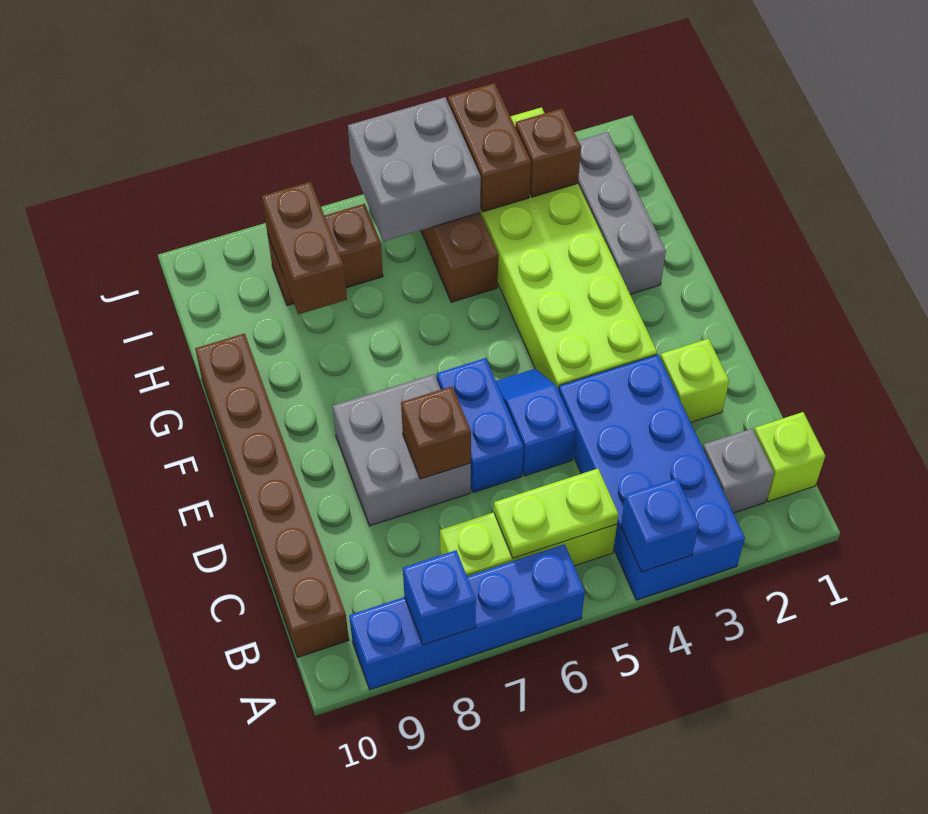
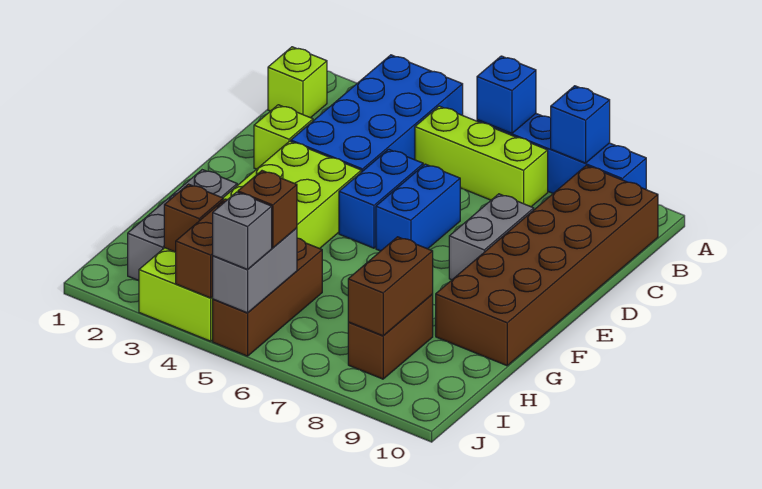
blue 1x1 brick [621,478,699,572] -> blue 1x1 brick moved to [477,56,536,133]
grey 1x1 brick [703,429,774,513] -> grey 1x1 brick moved to [213,192,272,269]
lime 1x2 plate [494,469,619,558] -> none
brown 1x6 brick [195,334,349,657] -> brown 2x6 brick [436,166,658,366]
blue 1x2 slope [496,369,576,476] -> blue 1x2 brick [339,149,423,248]
grey 2x2 brick [333,374,471,526] -> grey 1x2 brick [449,194,534,280]
brown 1x1 brick [401,386,471,479] -> brown 1x1 brick moved to [238,171,297,248]
grey 2x2 brick [348,97,481,242] -> grey 1x2 brick [213,228,297,313]
brown 1x2 brick [267,204,383,306] -> brown 1x2 brick turned to [348,295,433,379]

